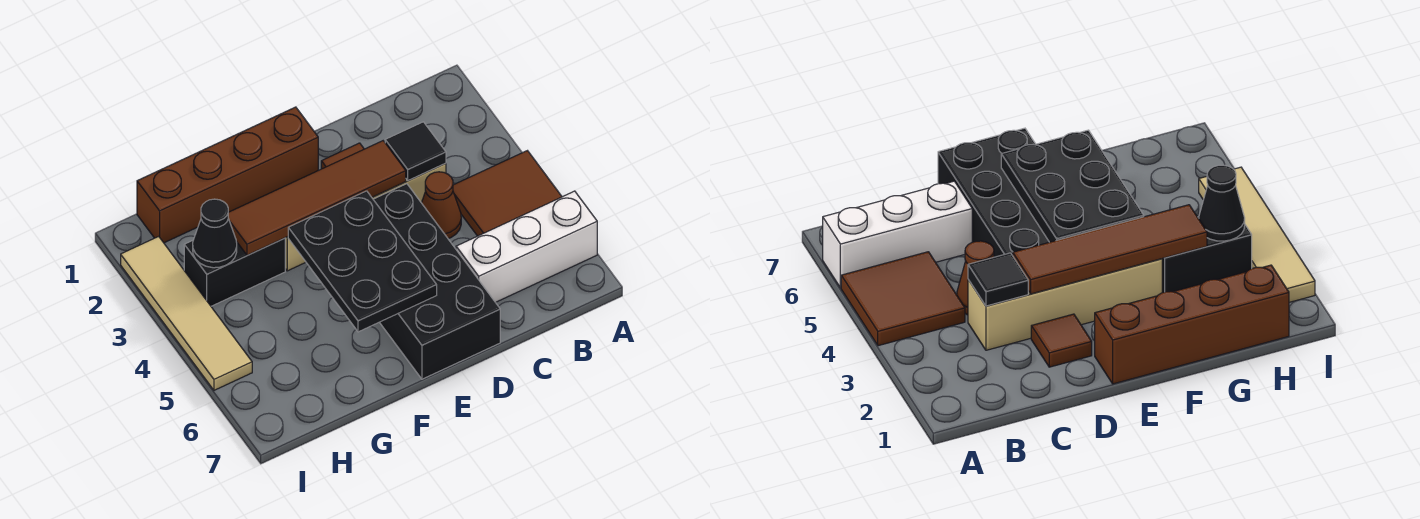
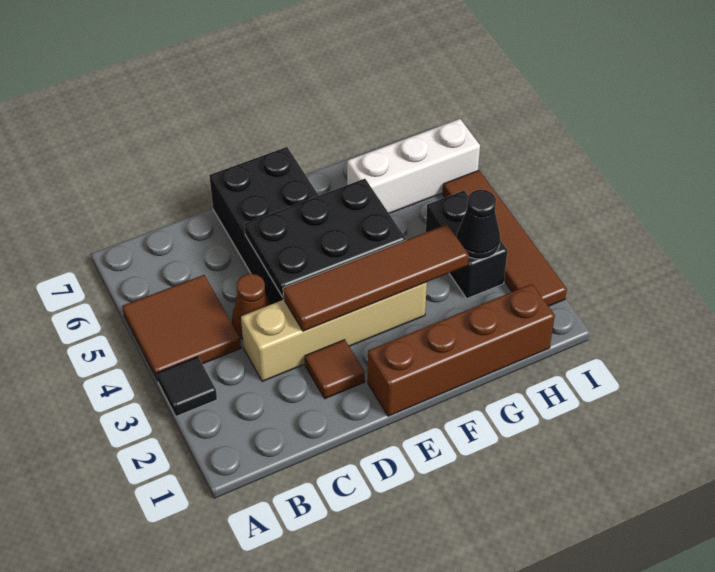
white 1x3 brick [456,191,597,302] -> white 1x3 brick moved to [347,119,480,213]
black 1x1 tile [385,122,446,181] -> black 1x1 tile moved to [157,357,217,416]
black 2x3 plate [288,191,437,332] -> black 2x3 plate turned to [244,179,406,297]
black 1x2 brick [184,238,285,306] -> black 1x2 brick turned to [426,191,508,298]
tan 1x4 tile [121,236,252,390] -> brown 1x4 tile [443,170,567,306]

